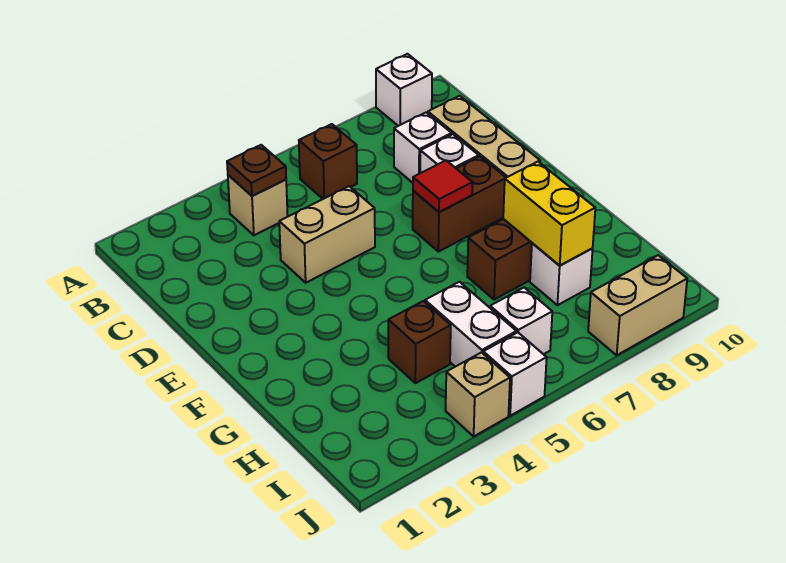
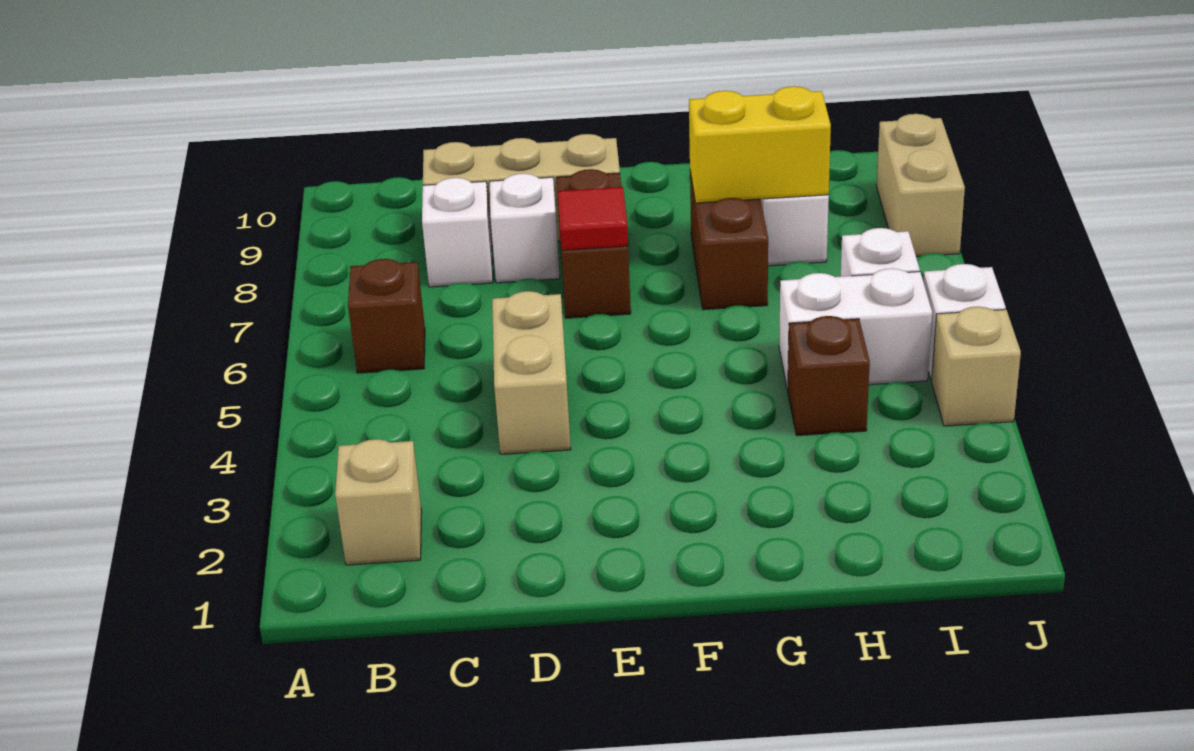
white 1x1 brick [376,54,432,126] -> none
tan 1x1 brick [228,175,288,235] -> tan 1x1 brick moved to [335,439,422,565]
brown 1x1 plate [227,145,286,196] -> none

